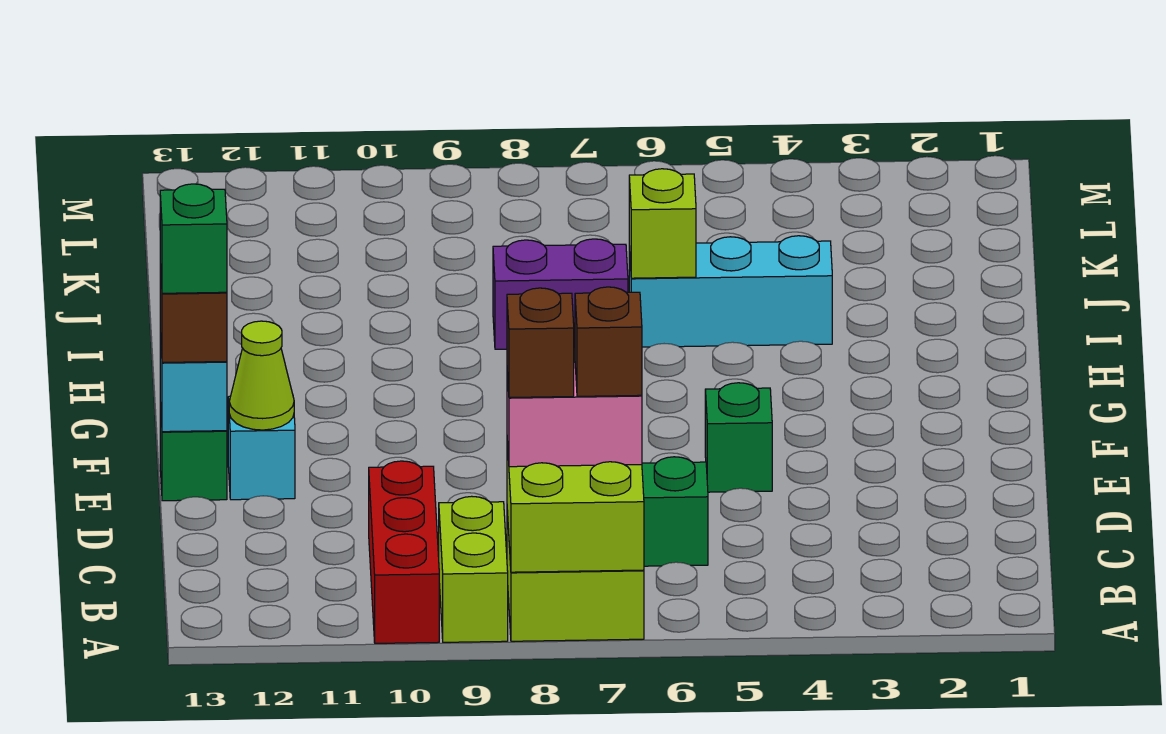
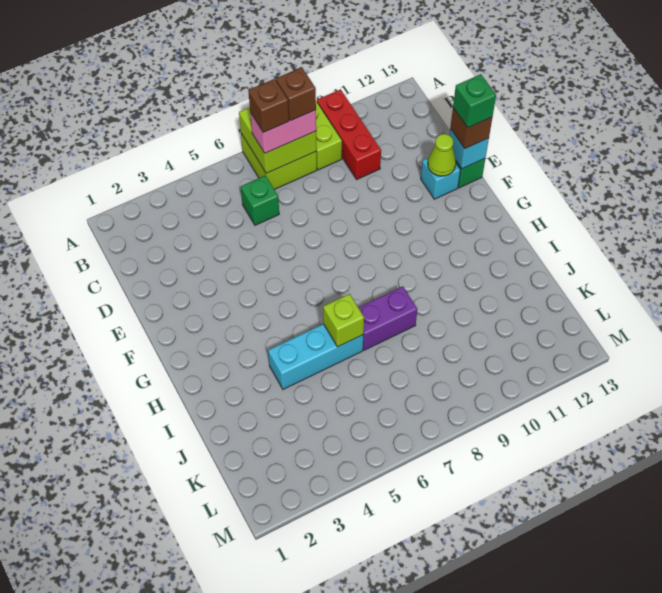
green 1x1 brick [705,383,772,492] -> none

